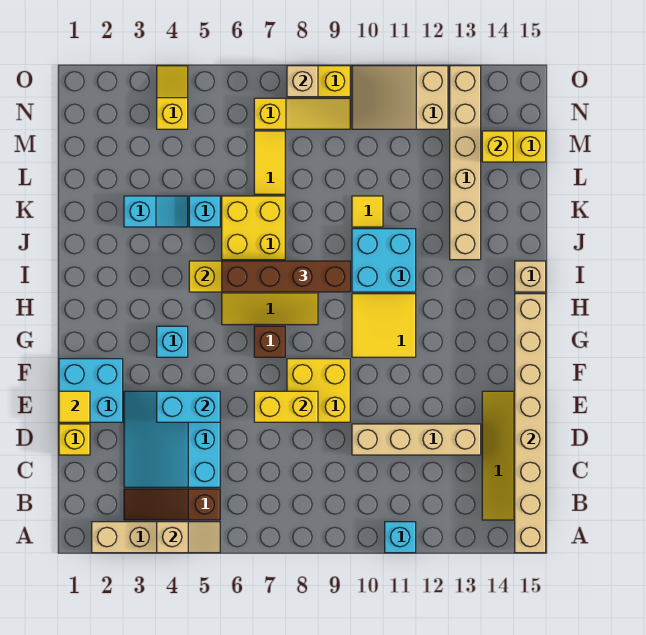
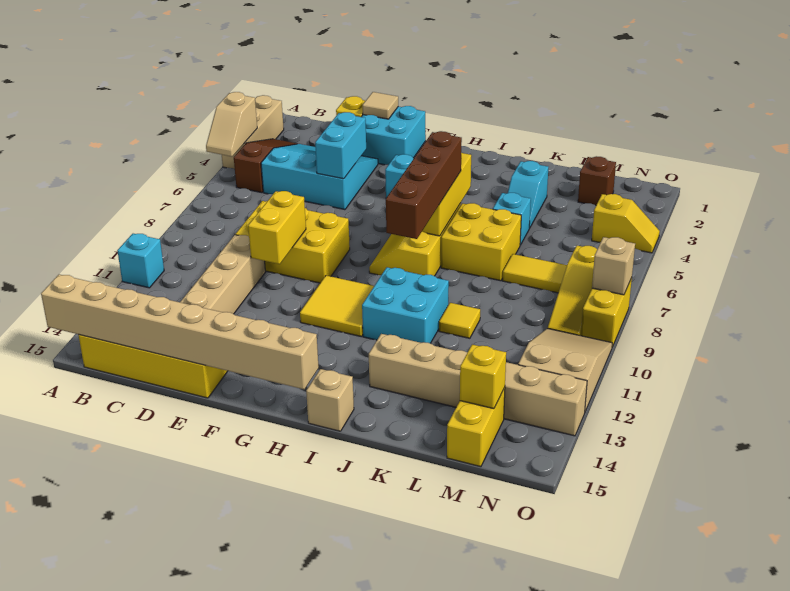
yellow 1x1 tile [59,391,90,422] -> tan 1x1 tile [363,92,398,119]
yellow 1x2 brick [254,391,318,422] -> yellow 1x2 brick moved to [248,191,306,264]
yellow 2x2 brick [287,359,350,422] -> yellow 2x3 brick [235,201,350,283]
brown 1x1 brick [254,326,285,357] -> brown 1x1 brick moved to [578,156,616,206]

